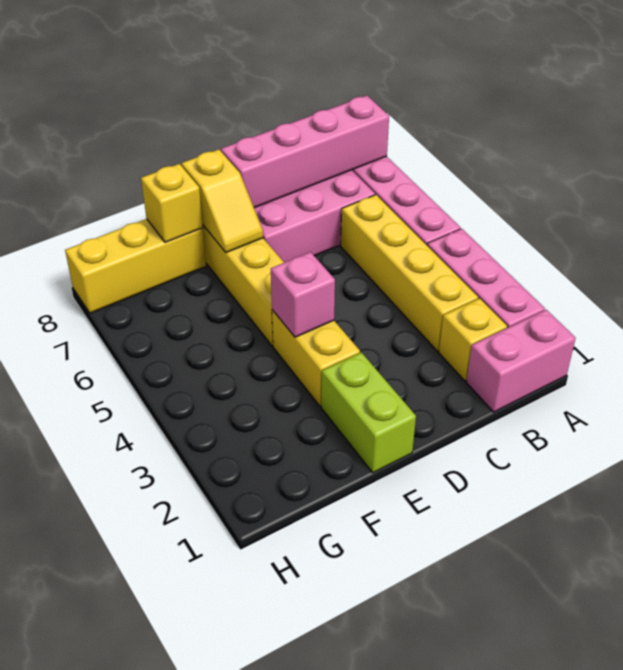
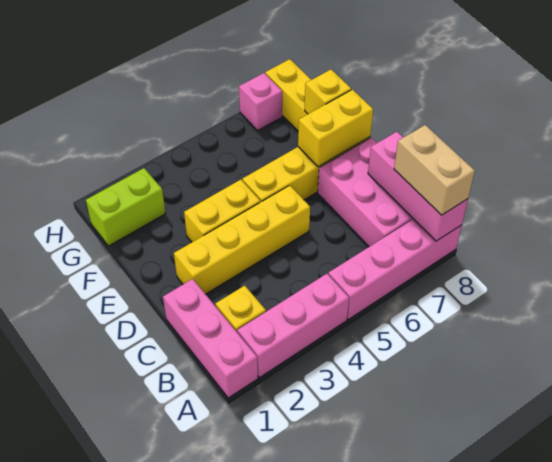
pink 1x2 brick [466,310,576,412] -> pink 1x3 brick [163,279,258,398]
pink 1x4 brick [221,96,389,208] -> pink 1x3 brick [368,132,468,241]
none -> tan 1x2 brick [394,125,475,215]
yellow 1x4 brick [341,195,478,351] -> yellow 1x4 brick moved to [174,185,310,294]
lime 1x2 brick [321,352,416,473] -> lime 1x2 brick moved to [86,168,166,246]
pink 1x1 brick [271,252,335,337] -> pink 1x1 brick moved to [239,73,282,130]
yellow 1x2 slope [181,149,263,253] -> yellow 1x2 brick [298,89,373,167]

